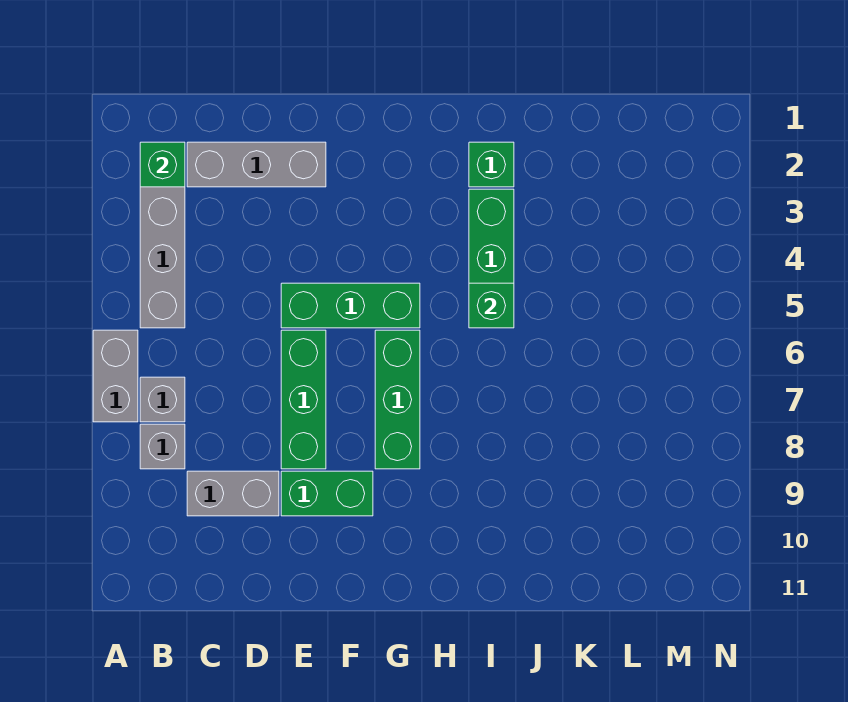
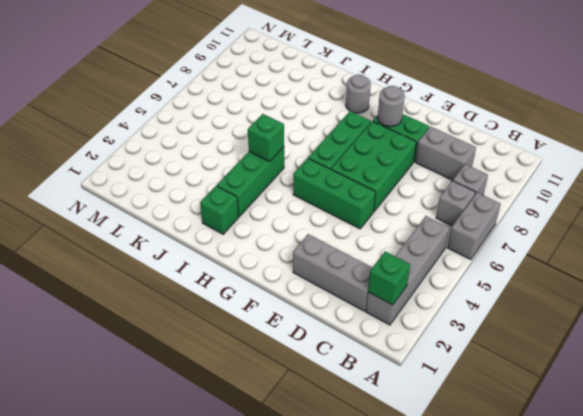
green 1x3 brick [281,330,326,469] -> green 2x3 brick [331,121,416,211]
none -> grey 1x1 round brick [377,86,405,127]
none -> grey 1x1 round brick [346,74,371,113]

